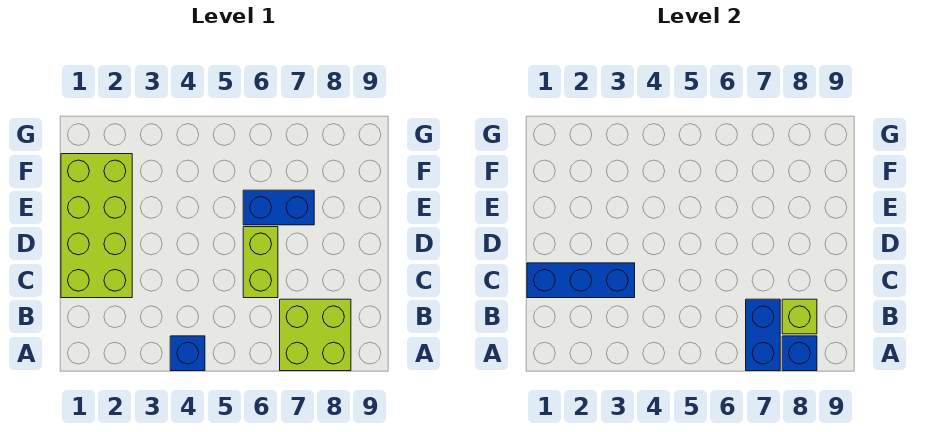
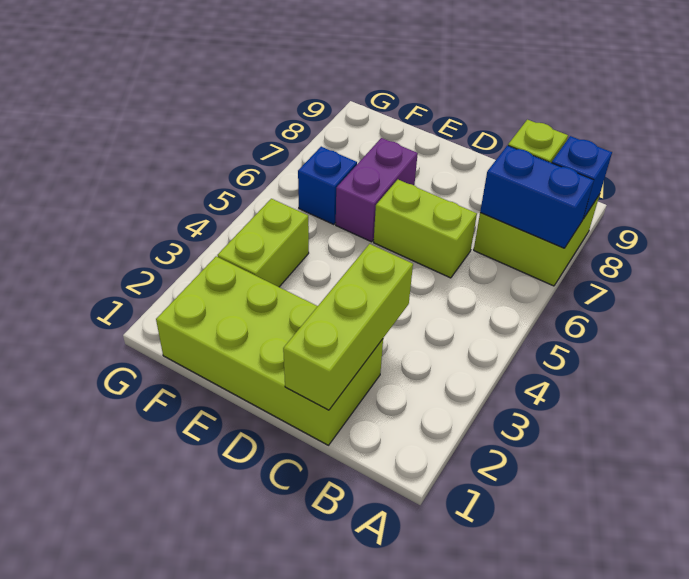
blue 1x1 brick [170,336,205,371] -> blue 1x1 brick moved to [298,147,357,225]
blue 1x3 brick [527,263,635,298] -> lime 1x3 brick [283,244,413,410]
blue 1x2 brick [243,190,314,225] -> purple 1x2 brick [336,138,418,242]
none -> lime 1x2 brick [218,199,309,287]

